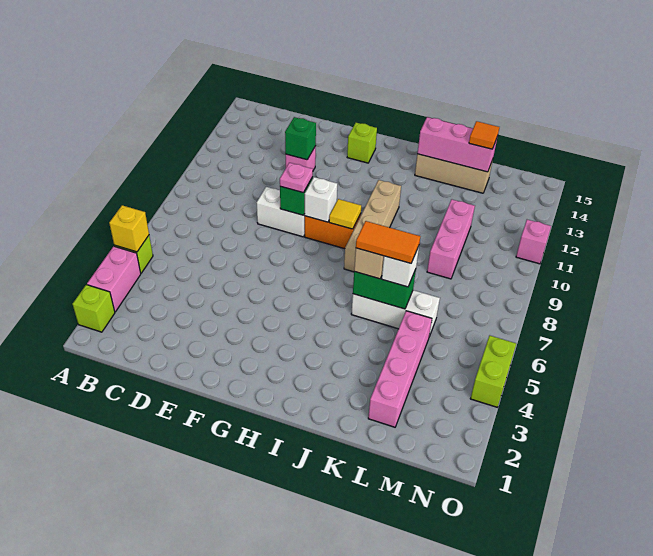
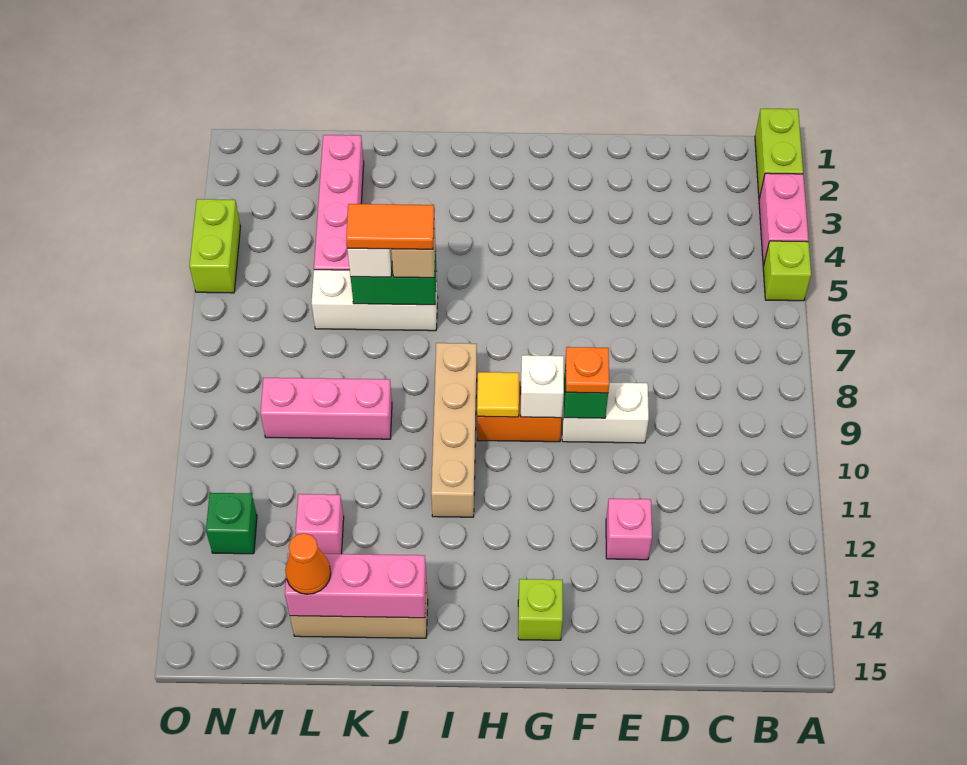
lime 1x1 brick [73,285,115,332] -> lime 1x2 brick [755,109,803,198]
yellow 1x1 brick [109,205,149,252] -> none
green 1x1 brick [285,117,316,160] -> green 1x1 brick moved to [206,493,257,554]
pink 1x1 plate [280,163,313,193] -> orange 1x1 plate [566,347,609,393]
pink 1x3 brick [427,199,475,279] -> pink 1x3 brick turned to [260,378,392,439]
orange 1x1 tile [469,121,499,149] -> orange 1x1 cone [285,533,331,594]
pink 1x1 brick [516,220,551,264] -> pink 1x1 brick moved to [296,494,344,554]

